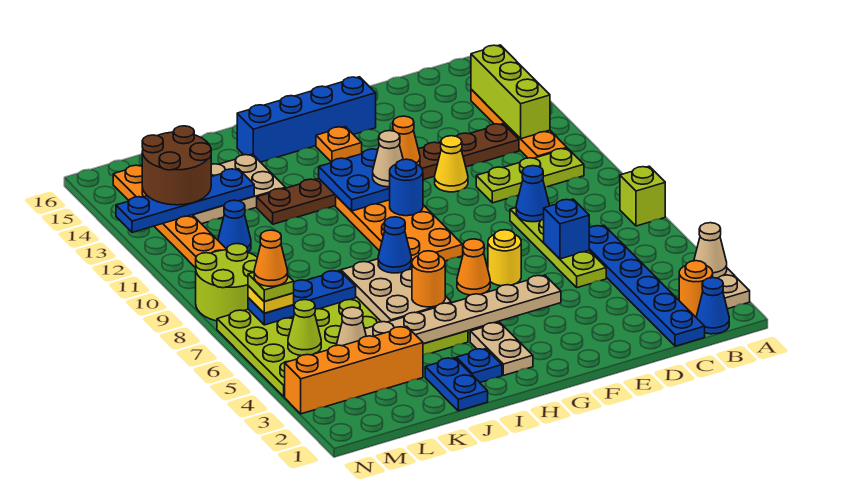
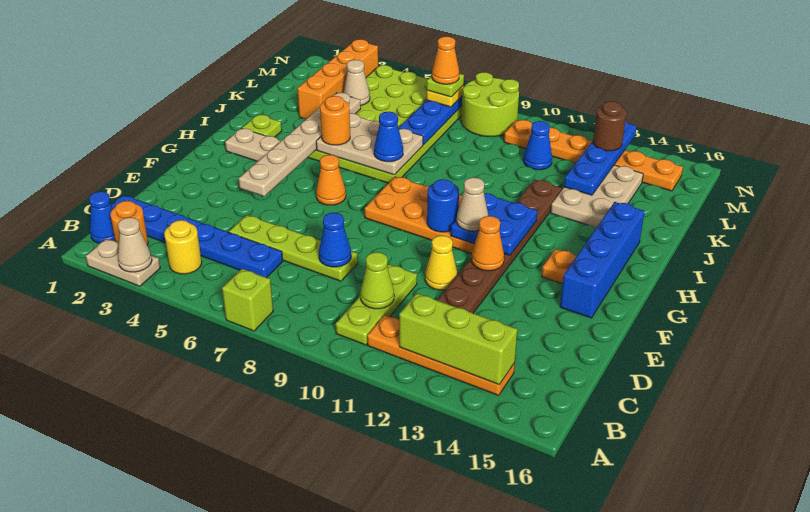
blue 1x1 brick [544,199,589,259] -> none
yellow 1x1 round brick [488,230,521,286] -> yellow 1x1 round brick moved to [164,220,202,274]
blue 1x1 plate [456,349,502,382] -> lime 1x1 plate [242,115,282,137]
blue 1x2 plate [425,358,488,411] -> none
brown 2x2 round brick [142,126,211,205] -> brown 1x1 round brick [593,101,626,151]
lime 1x1 cone [288,300,321,356] -> lime 1x1 cone moved to [360,252,394,309]

